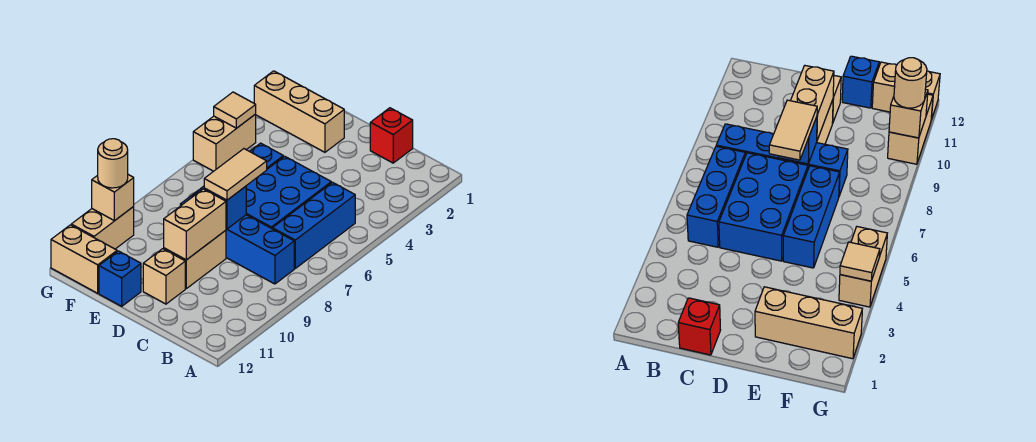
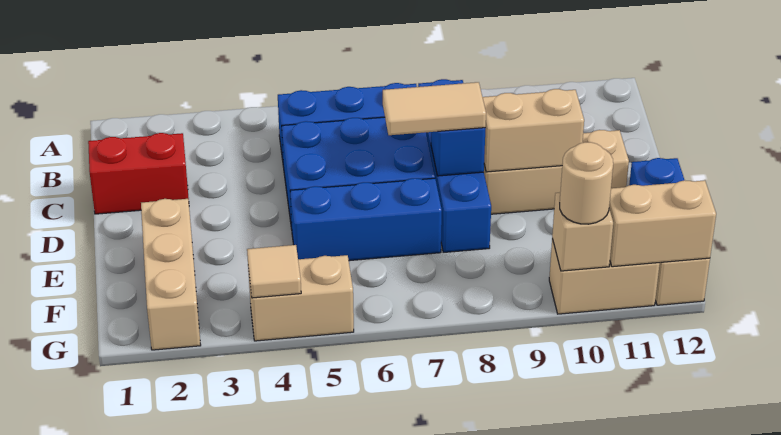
red 1x1 brick [370,108,413,163] -> red 1x2 brick [88,133,189,214]
none -> tan 1x2 brick [609,180,716,267]

